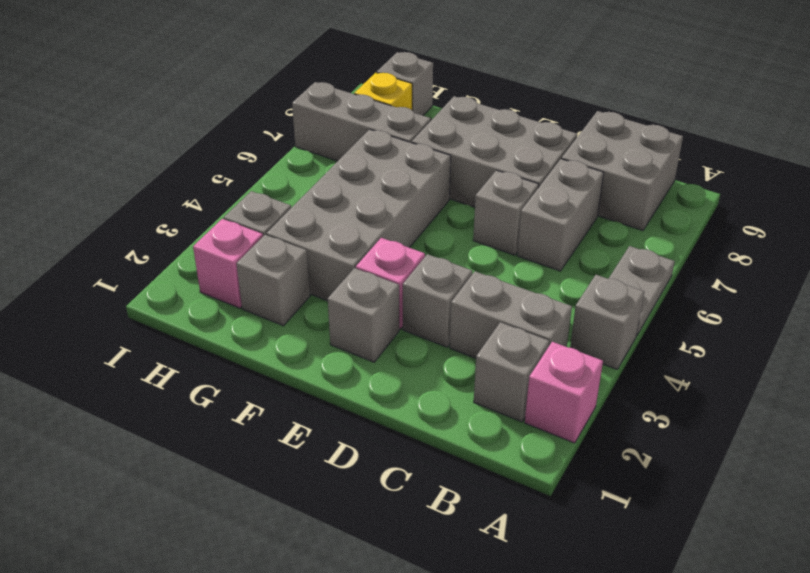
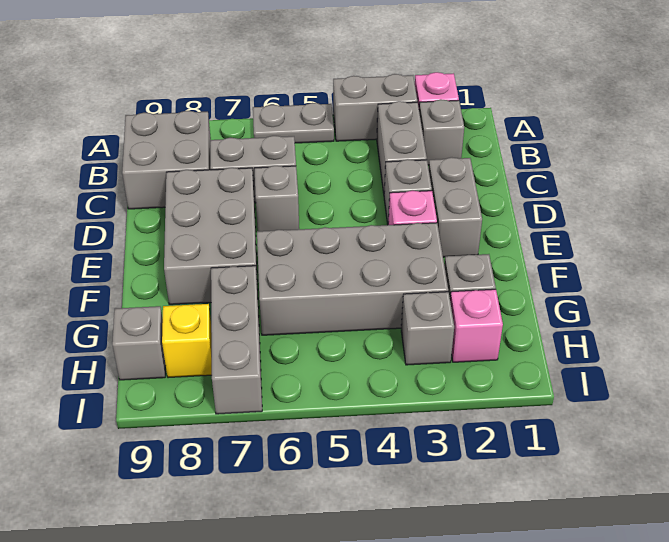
grey 1x1 brick [570,275,644,369] -> grey 1x2 brick [333,74,417,141]
grey 1x1 brick [328,268,399,362] -> grey 1x2 brick [429,157,482,257]

